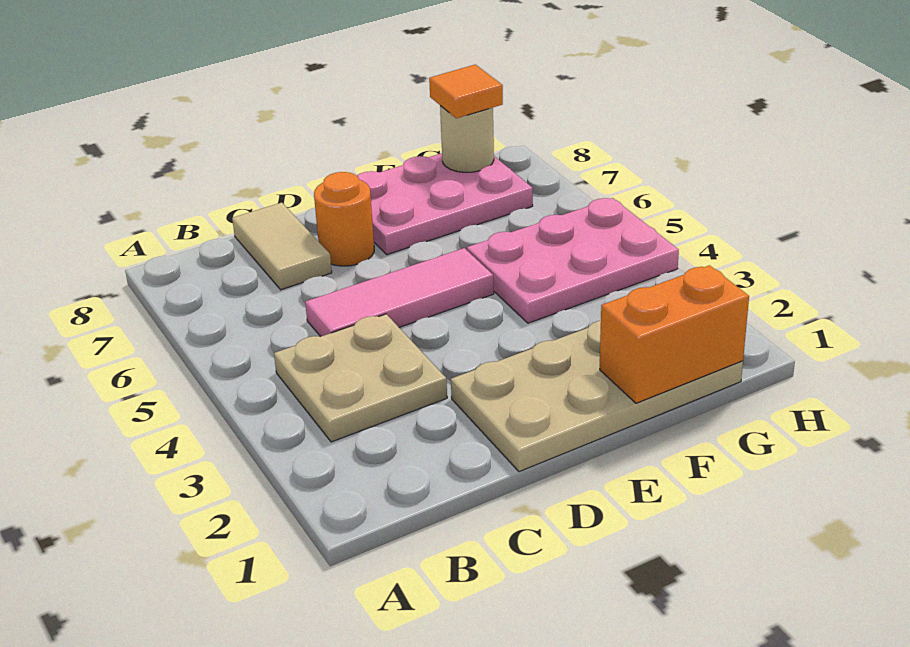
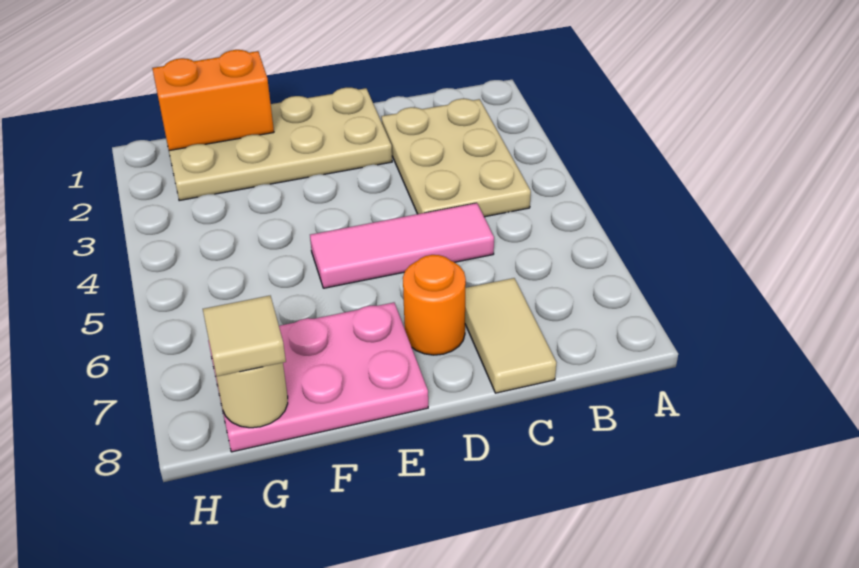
tan 2x2 plate [274,314,447,442] -> tan 2x3 plate [381,99,531,217]
pink 2x3 plate [467,198,679,323] -> none
orange 1x1 tile [429,65,503,118] -> tan 1x1 tile [203,296,286,376]

